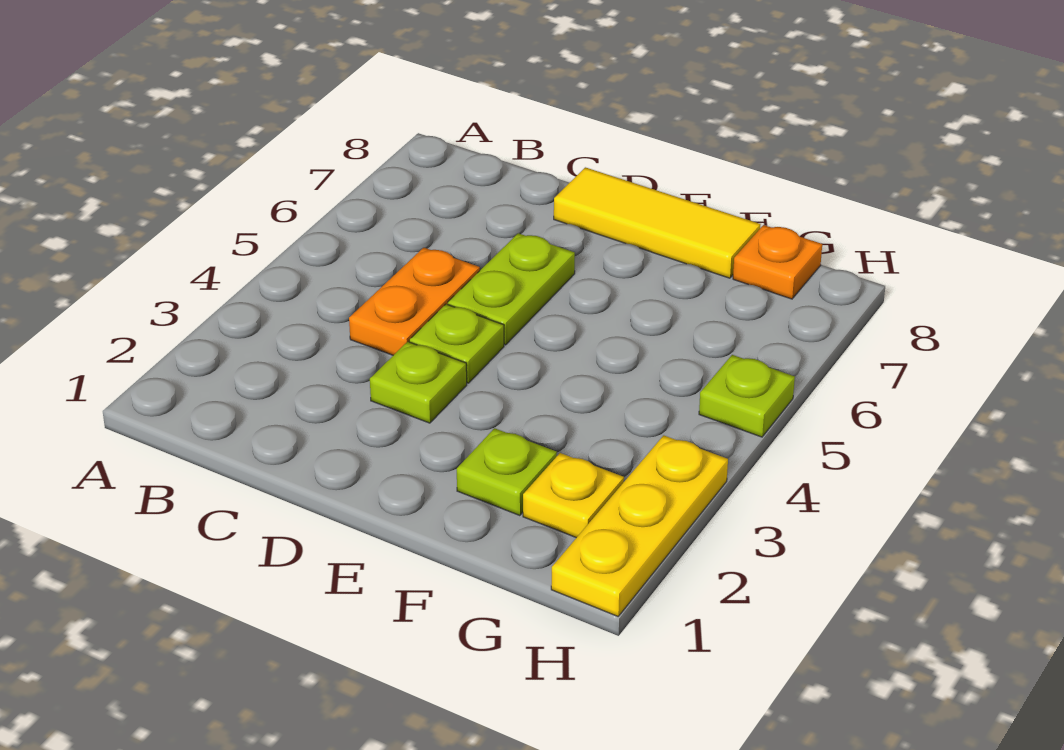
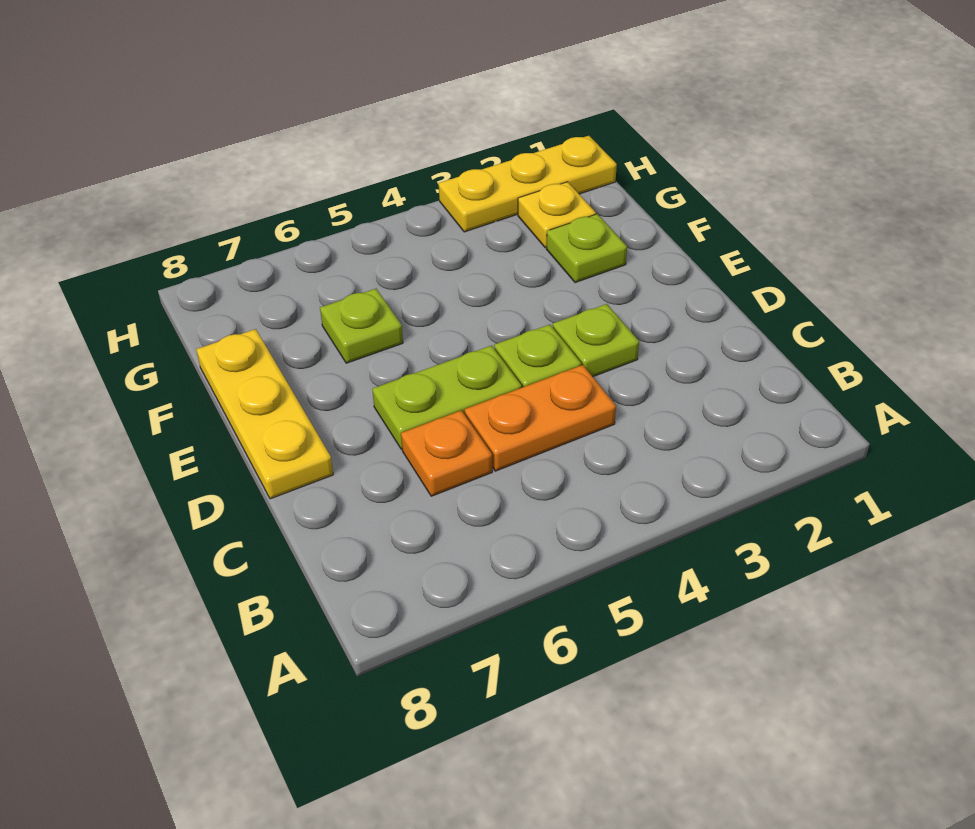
yellow 1x3 tile [554,167,760,278] -> yellow 1x3 plate [196,329,333,499]
orange 1x1 plate [733,225,822,299] -> orange 1x1 plate moved to [401,410,492,496]
lime 1x1 plate [699,355,795,437] -> lime 1x1 plate moved to [320,289,403,363]

